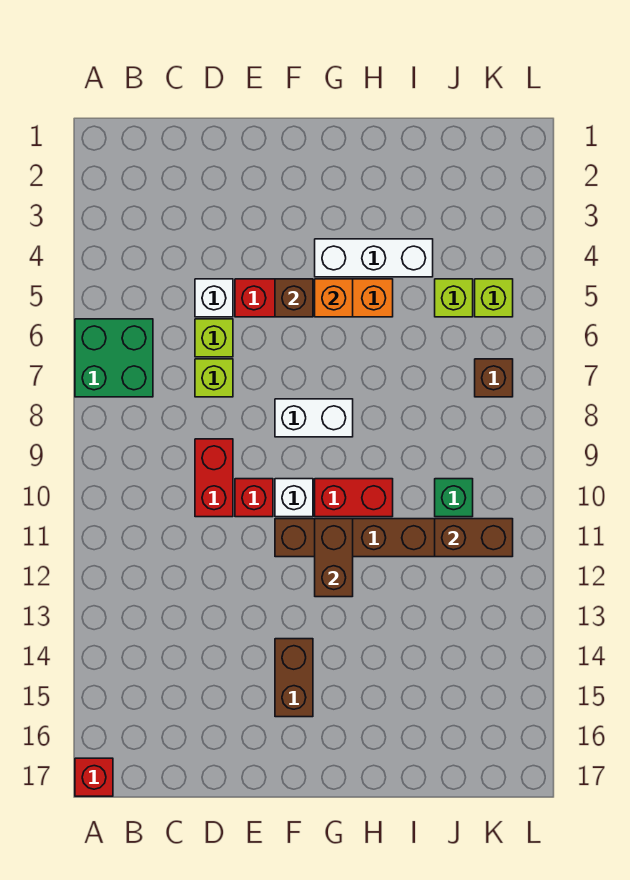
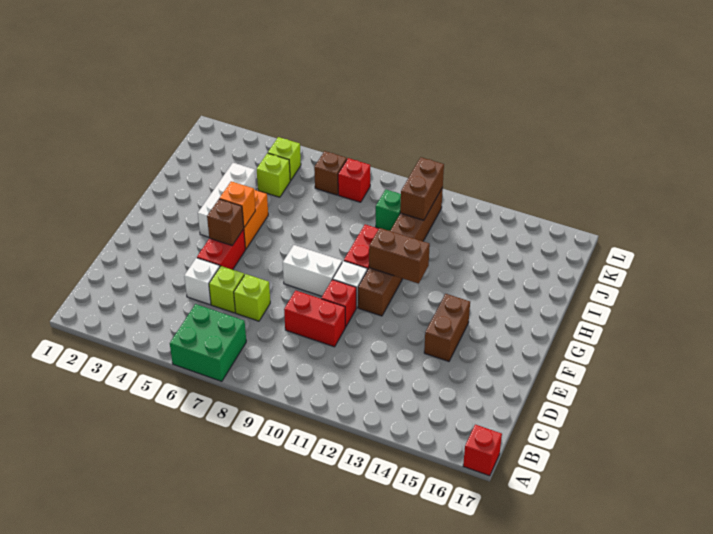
white 1x2 brick [275,399,353,437] -> white 1x2 brick turned to [283,245,342,296]
brown 1x2 brick [275,639,313,717] -> brown 1x2 brick turned to [424,294,470,361]
none -> red 1x1 brick [338,158,370,202]

